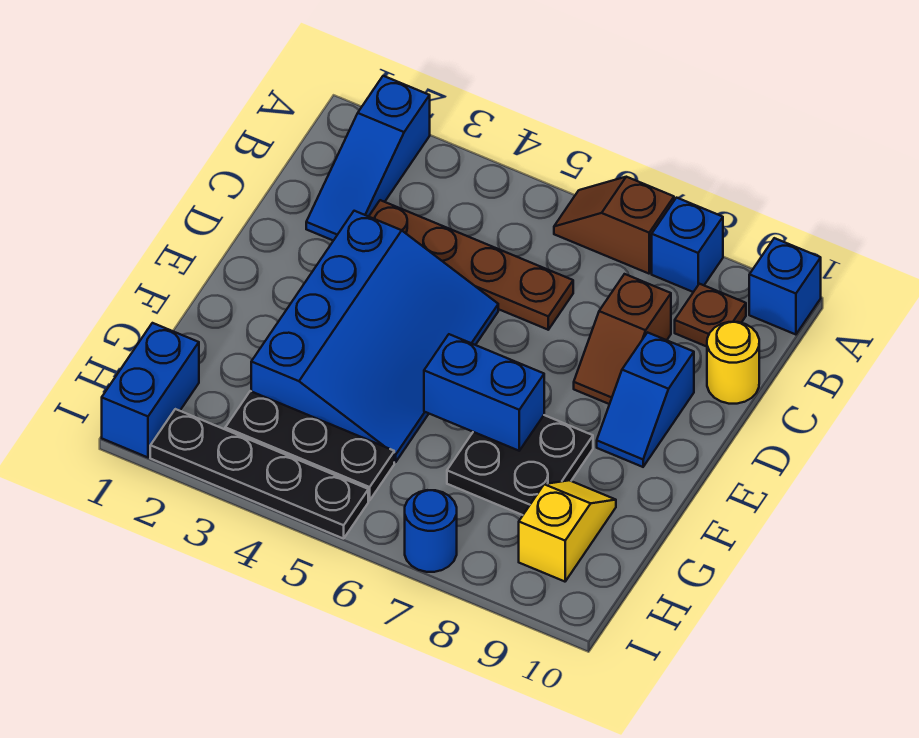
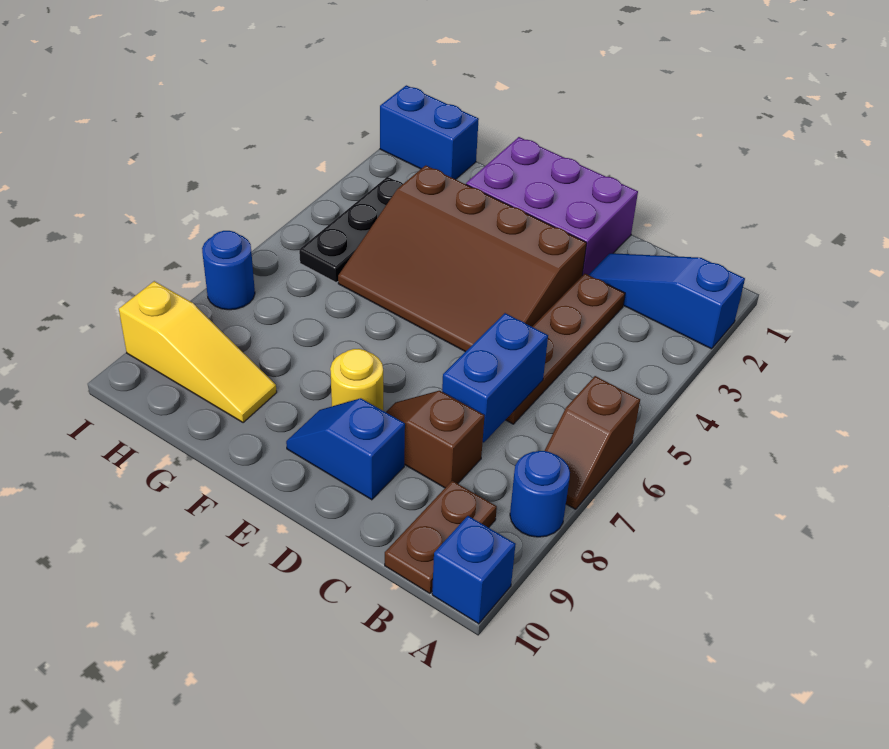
brown 1x2 slope [554,177,674,274] -> brown 1x2 slope turned to [545,376,640,509]
blue 1x1 brick [652,198,723,292] -> blue 1x1 round brick [510,451,570,537]
brown 1x1 plate [675,284,746,347] -> brown 1x2 plate [385,481,497,594]
yellow 1x1 round brick [707,322,759,404] -> yellow 1x1 round brick moved to [330,349,383,411]
none -> purple 2x3 brick [466,137,638,276]
blue 3x4 slope [251,211,498,462] -> brown 3x4 slope [338,165,587,352]
blue 1x2 brick [424,334,544,451] -> blue 1x2 brick moved to [442,313,548,443]
black 2x2 plate [447,415,593,515] -> none
yellow 1x2 slope [519,480,616,582] -> yellow 1x3 slope [119,281,277,423]
black 1x4 plate [150,409,368,539] -> none

